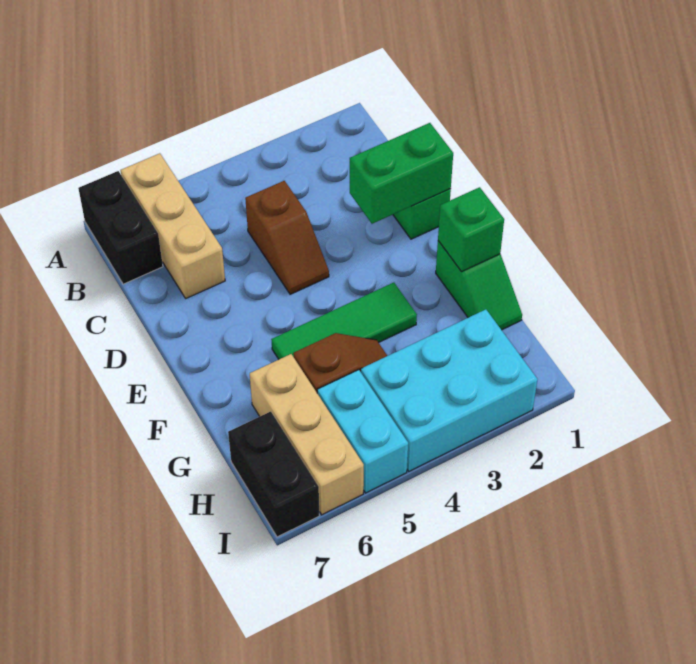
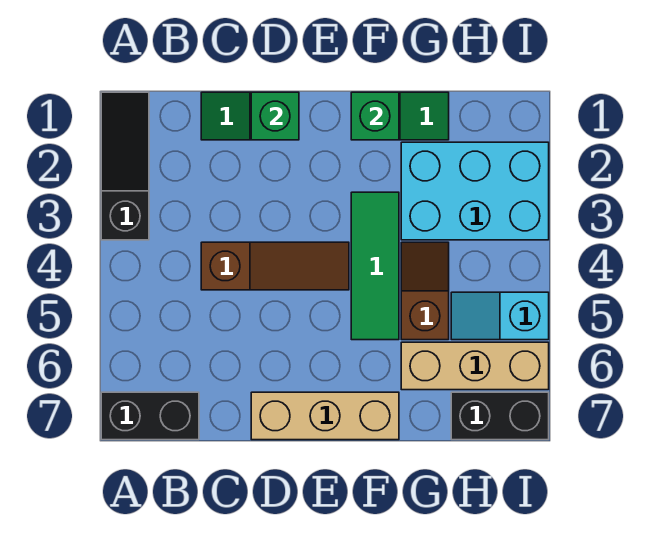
none -> black 1x3 slope [101,92,149,240]
tan 1x3 brick [121,153,225,298] -> tan 1x3 brick moved to [251,392,399,440]
brown 1x2 slope [245,181,329,294] -> brown 1x3 slope [201,242,349,290]
green 1x2 brick [350,123,453,224] -> green 1x1 brick [251,92,299,140]
cyan 2x3 brick [361,309,538,471] -> cyan 2x3 brick turned to [401,142,549,240]
cyan 1x2 brick [317,370,408,493] -> cyan 1x2 slope [451,292,549,340]

